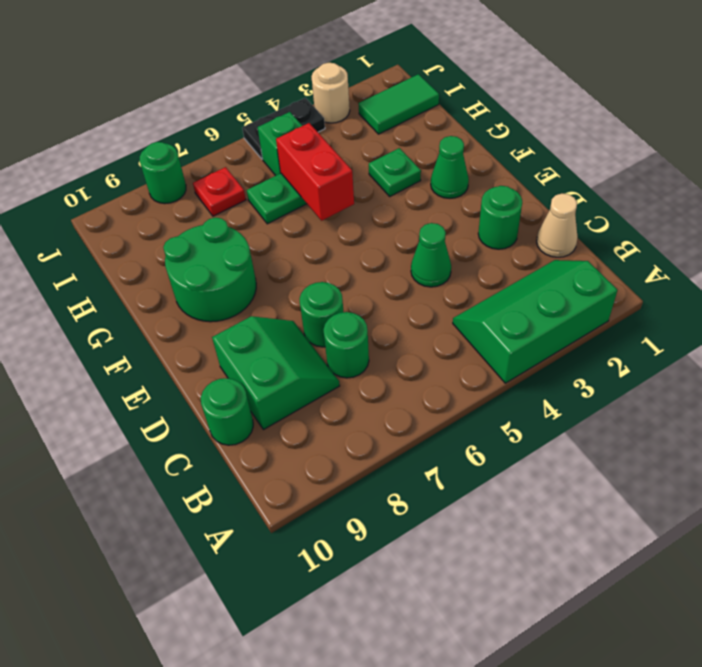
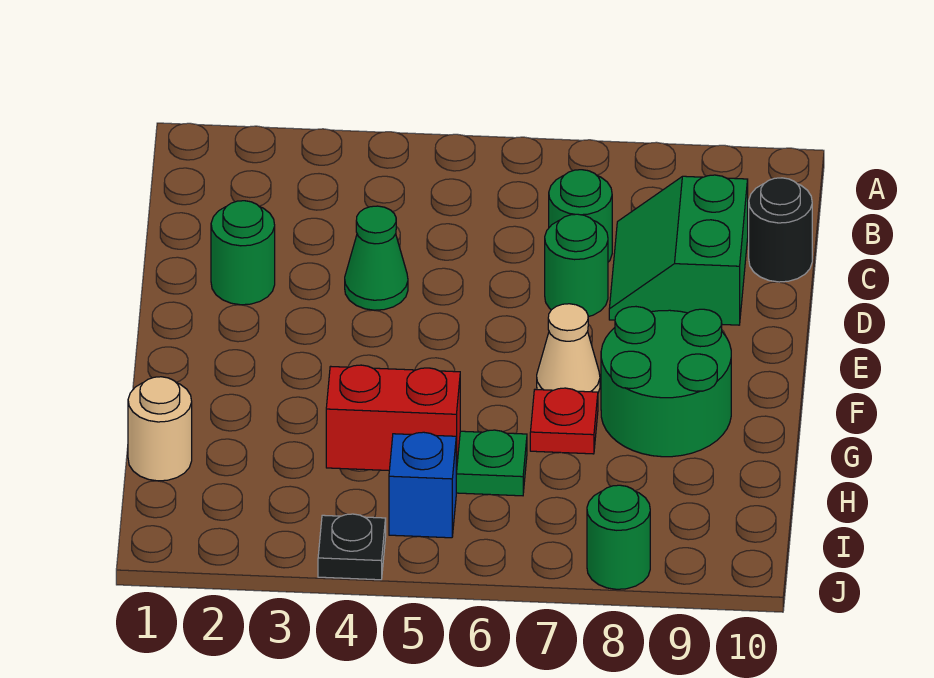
green 2x3 slope [453,260,618,383] -> none
tan 1x1 cone [537,194,578,257] -> tan 1x1 cone moved to [537,304,600,392]
green 1x1 round brick [201,378,253,445] -> black 1x1 round brick [749,178,812,282]
green 1x1 cone [431,136,469,198] -> none
green 1x1 plate [369,148,421,196] -> none
red 1x2 brick [276,123,354,221] -> red 1x2 brick turned to [326,365,460,473]
green 1x2 tile [358,74,439,134] -> none
green 1x1 brick [258,112,302,176] -> blue 1x1 brick [389,432,456,538]
red 1x1 plate [193,167,246,216] -> red 1x1 plate moved to [530,388,598,454]
tan 1x1 round brick [311,63,350,123] -> tan 1x1 round brick moved to [128,377,192,481]
black 1x2 plate [242,98,325,159] -> black 1x1 plate [318,514,386,580]

